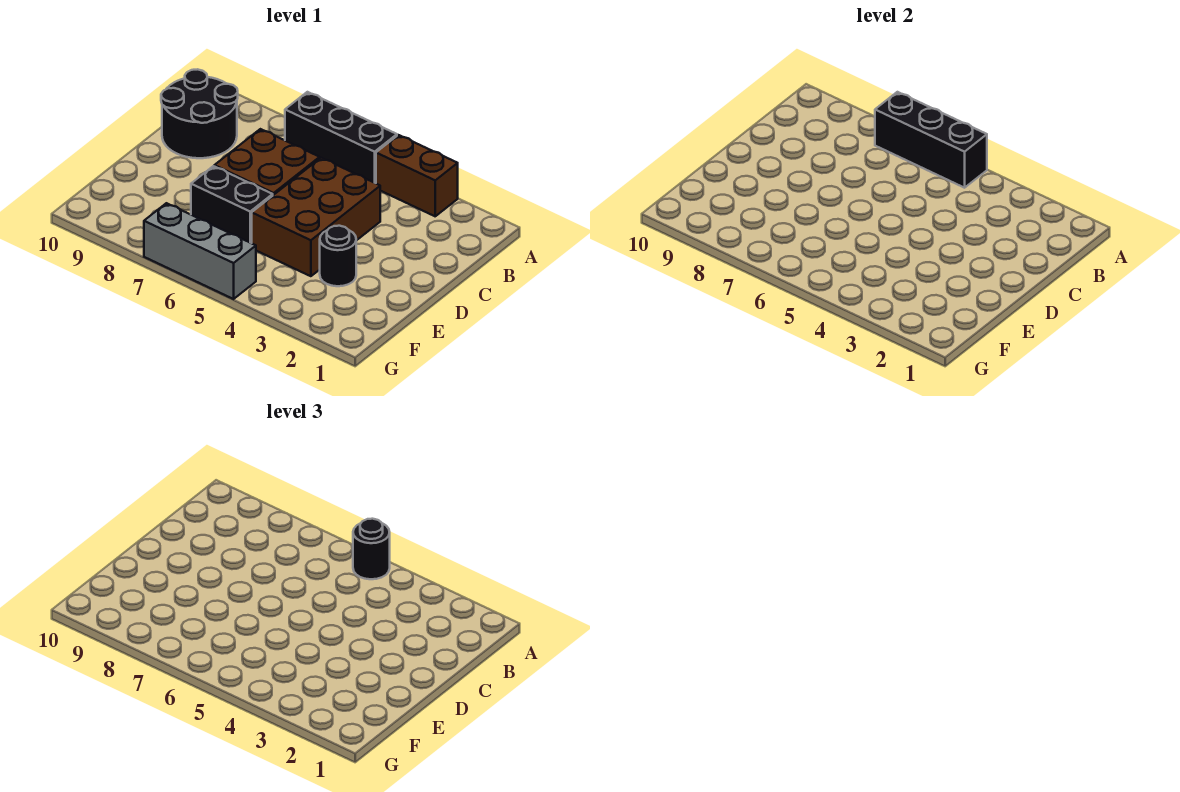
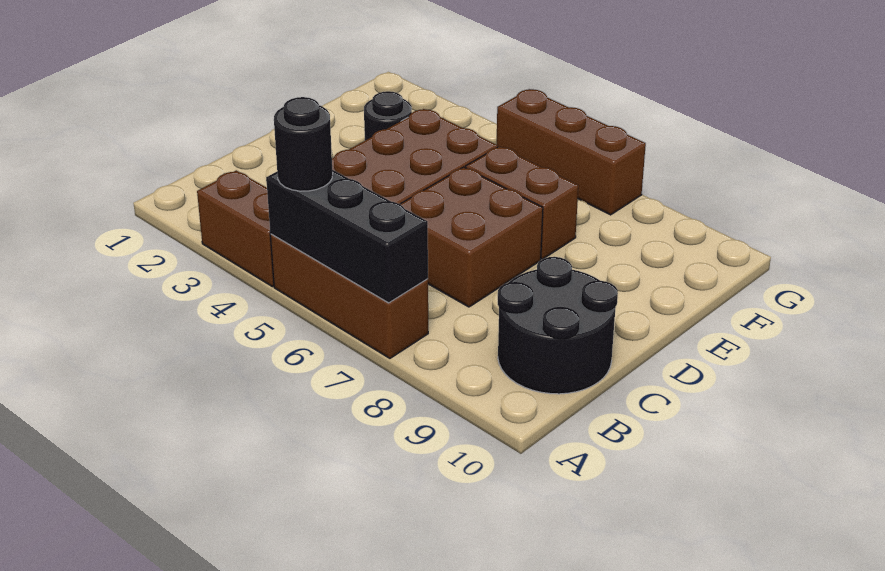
black 1x3 brick [285,92,397,183] -> brown 1x3 brick [270,234,428,358]
black 1x2 brick [191,166,273,243] -> brown 1x2 brick [465,146,578,259]
grey 1x3 brick [144,203,256,299] -> brown 1x3 brick [496,89,646,215]

